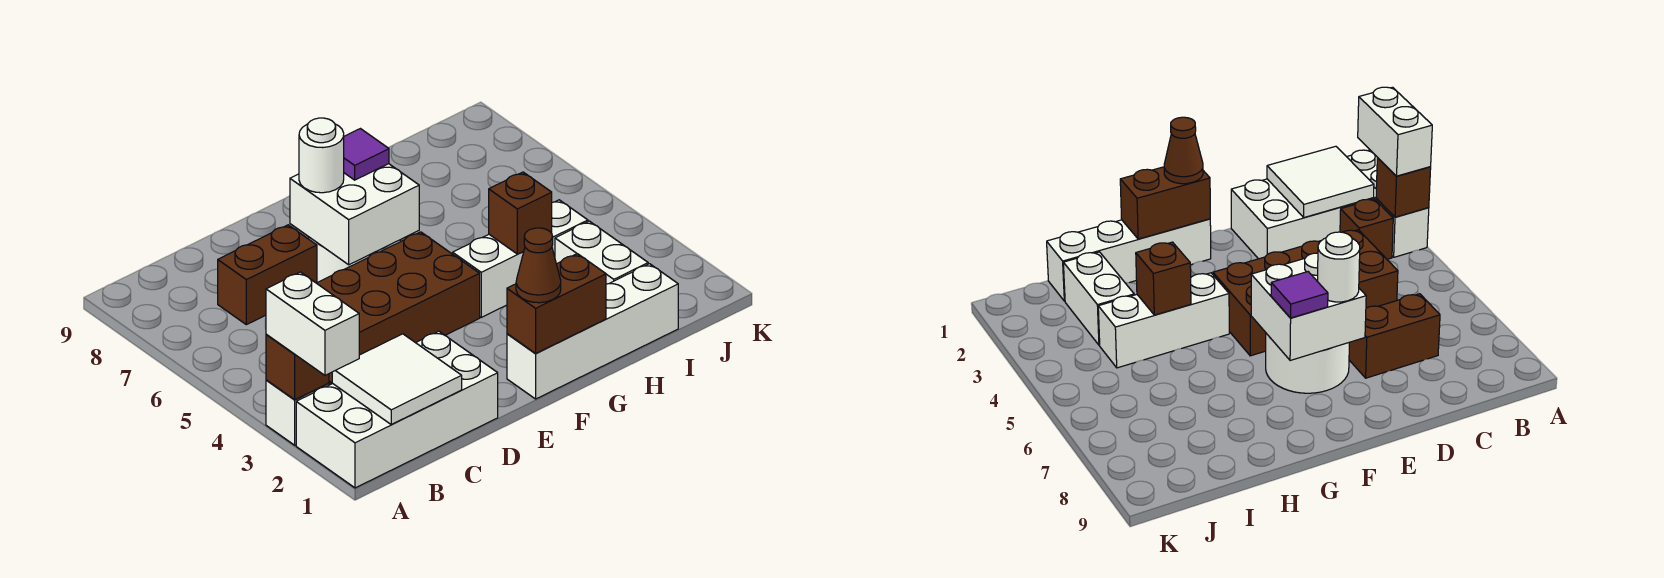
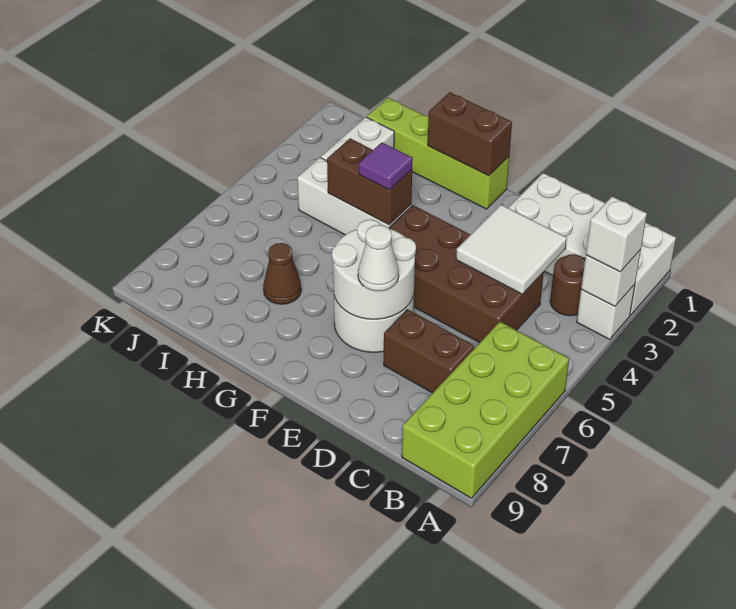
white 1x2 brick [266,272,359,375] -> white 1x1 brick [586,196,647,272]
brown 1x1 brick [266,334,329,400] -> white 1x1 brick [581,250,641,307]
none -> lime 2x4 brick [402,322,569,498]
white 2x2 tile [332,334,462,424] -> white 2x2 tile moved to [456,205,567,294]
brown 1x1 brick [1340,199,1393,259] -> brown 1x1 round brick [550,254,585,316]
white 2x2 brick [290,164,419,265] -> white 2x2 round brick [332,220,416,319]
white 1x1 round brick [299,118,344,193] -> white 1x1 cone [358,225,399,291]
white 1x4 brick [507,264,678,399] -> lime 1x4 brick [367,98,509,209]
brown 1x1 cone [516,228,561,303] -> brown 1x1 cone moved to [263,243,301,304]
purple 1x1 tile [344,129,389,180] -> purple 1x1 tile moved to [359,142,413,190]
brown 1x1 brick [489,172,552,254] -> brown 1x2 brick [327,138,412,225]

